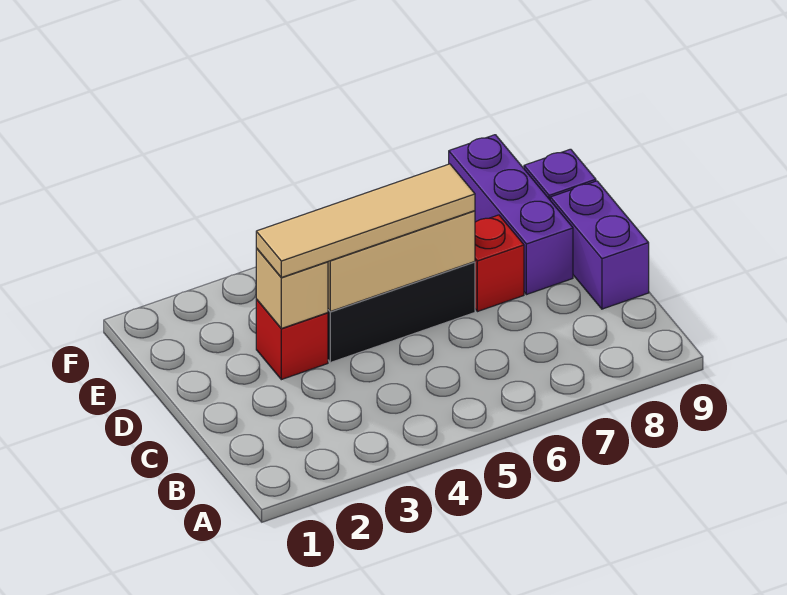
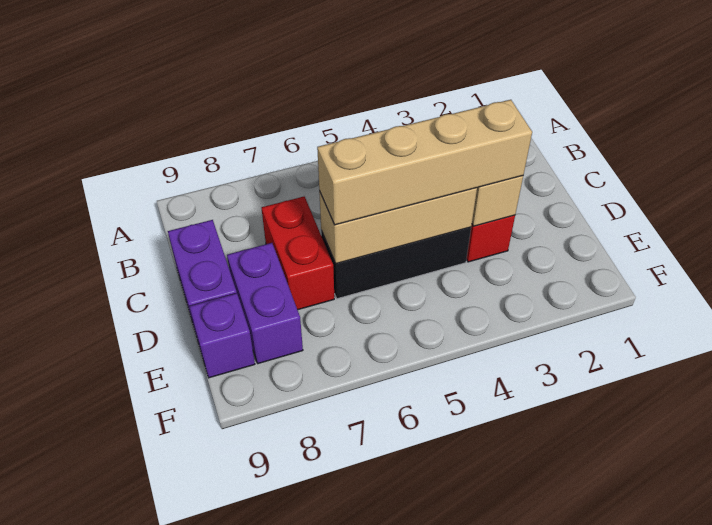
tan 1x4 tile [256,164,475,278] -> tan 1x4 brick [317,100,532,225]
red 1x1 brick [475,215,524,312] -> red 1x2 brick [262,196,334,310]
purple 1x3 brick [449,135,573,295] -> purple 1x2 brick [227,243,303,364]

